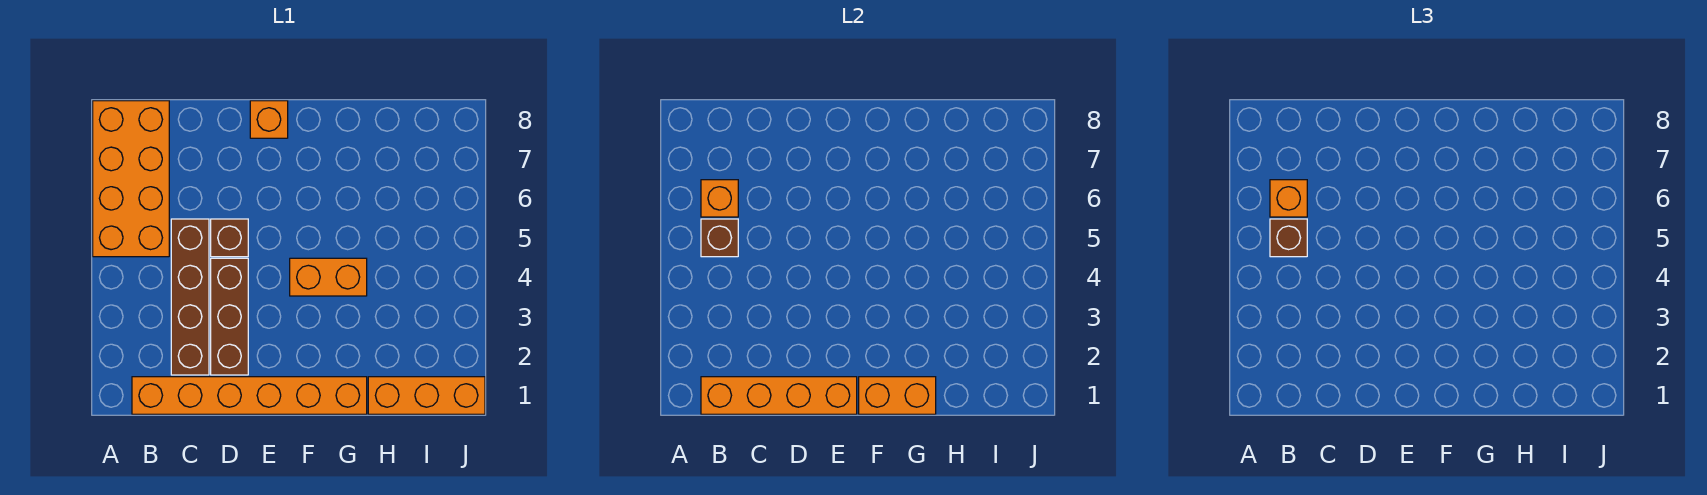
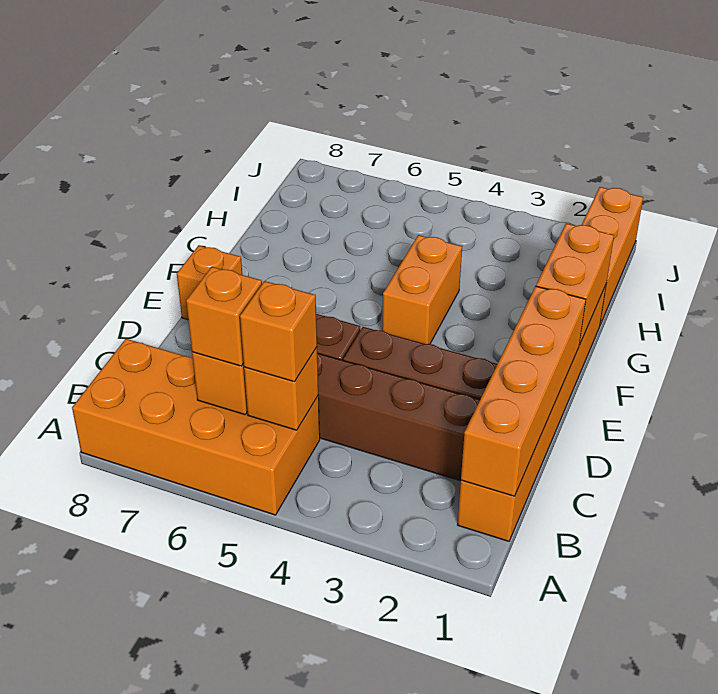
brown 1x1 brick [701,219,738,257] -> orange 1x1 brick [244,347,318,430]
brown 1x1 brick [1270,219,1307,257] -> orange 1x1 brick [240,281,317,382]

